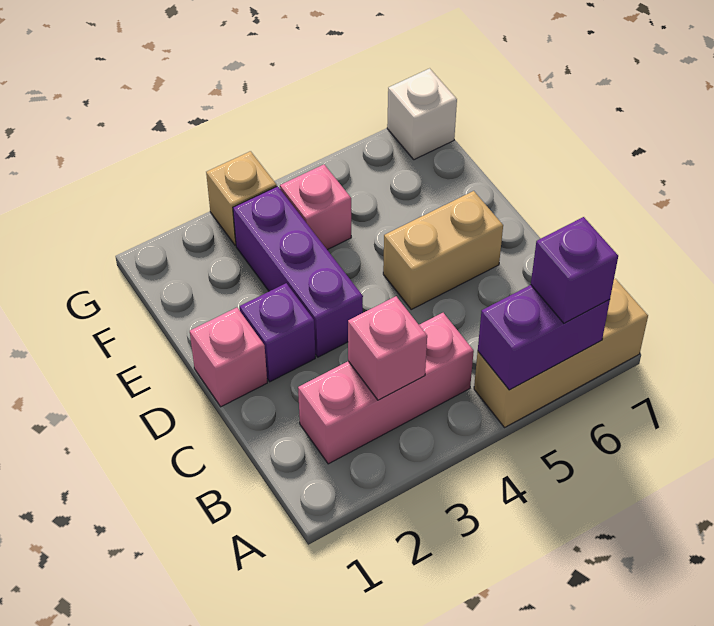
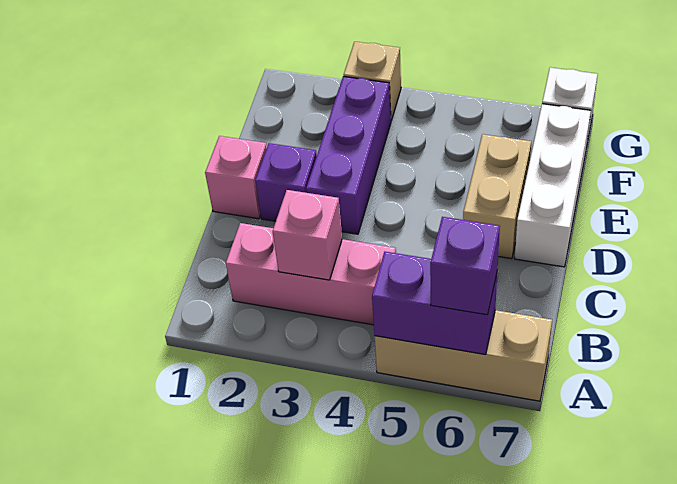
tan 1x2 brick [383,191,503,309] -> tan 1x2 brick turned to [463,134,531,259]
none -> white 1x3 brick [515,104,591,267]
pink 1x1 brick [280,165,351,250] -> none

